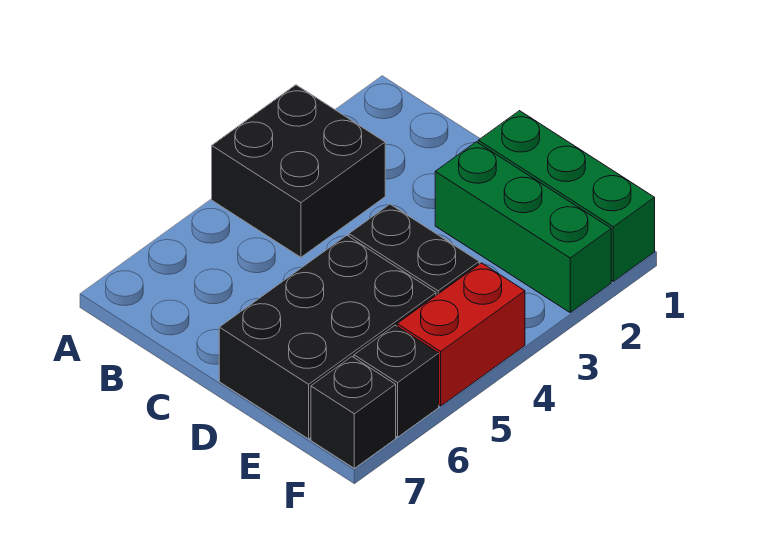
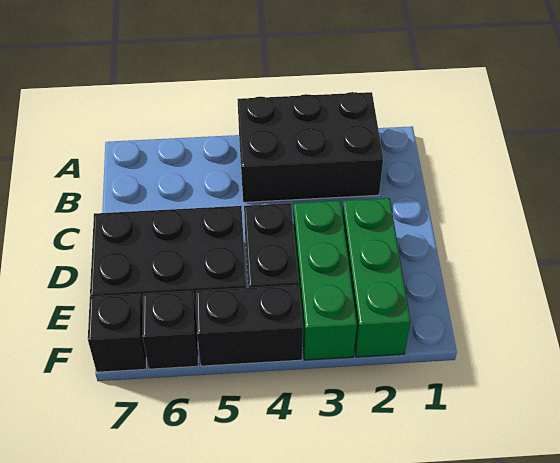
black 2x2 brick [212,85,385,257] -> black 2x3 brick [238,92,383,202]
green 1x3 brick [478,111,655,281] -> green 1x3 brick moved to [293,201,357,360]
red 1x2 brick [397,263,525,406] -> black 1x2 brick [196,285,303,366]

